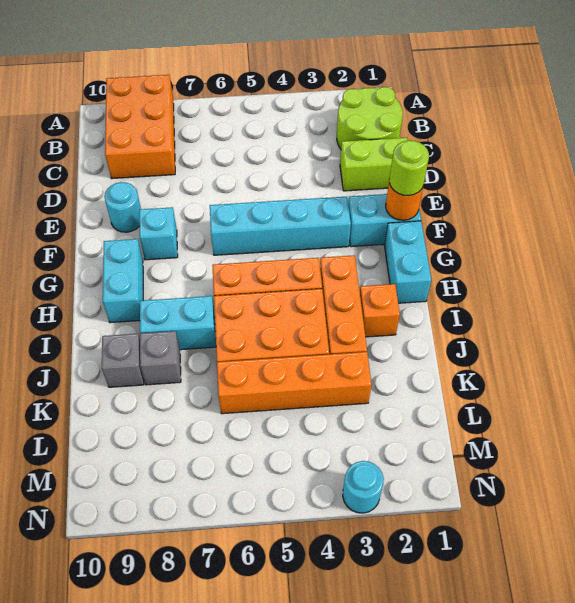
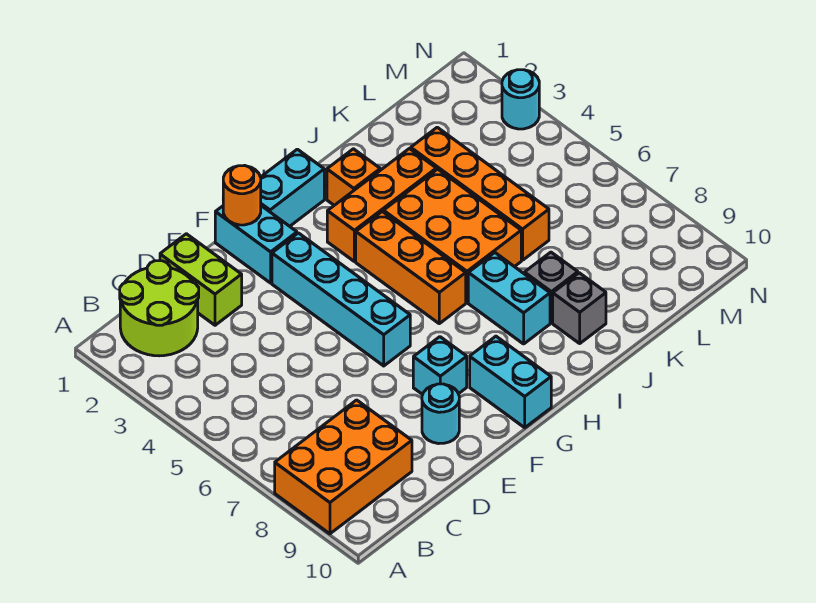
lime 1x1 round brick [389,140,429,196] -> none
cyan 1x2 brick [103,239,143,323] -> cyan 1x2 brick turned to [470,336,551,428]

